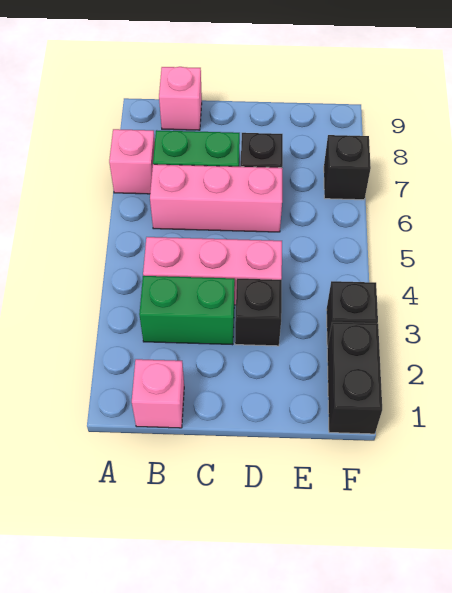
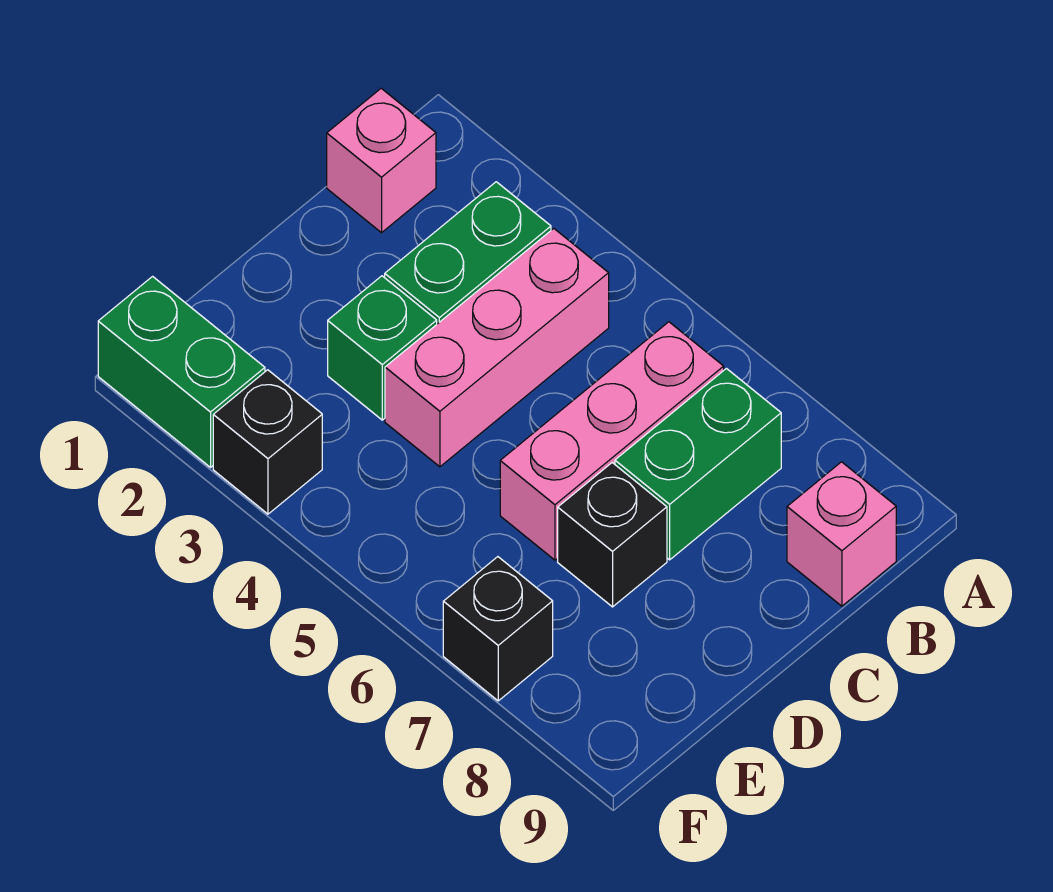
pink 1x1 brick [109,129,155,194] -> none
black 1x1 brick [235,279,282,346] -> green 1x1 brick [328,276,437,420]
black 1x2 brick [327,322,382,434] -> green 1x2 brick [98,276,265,467]

